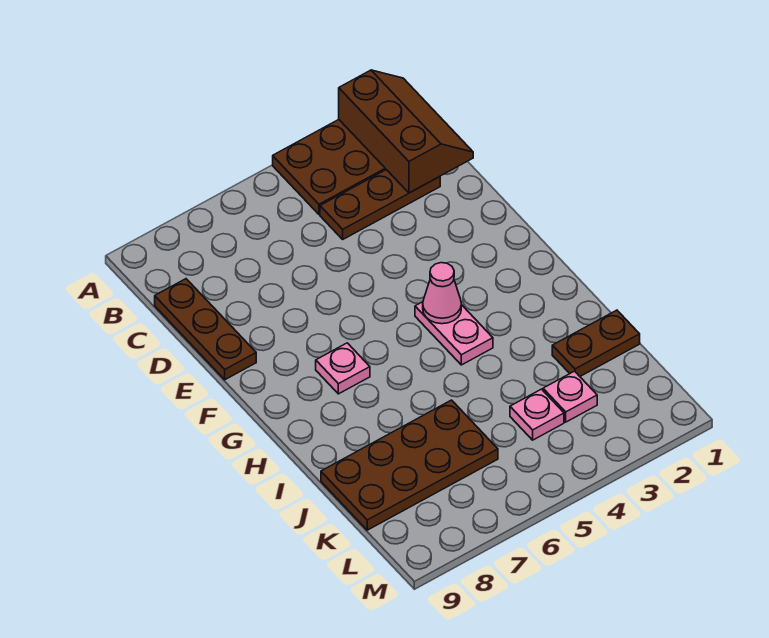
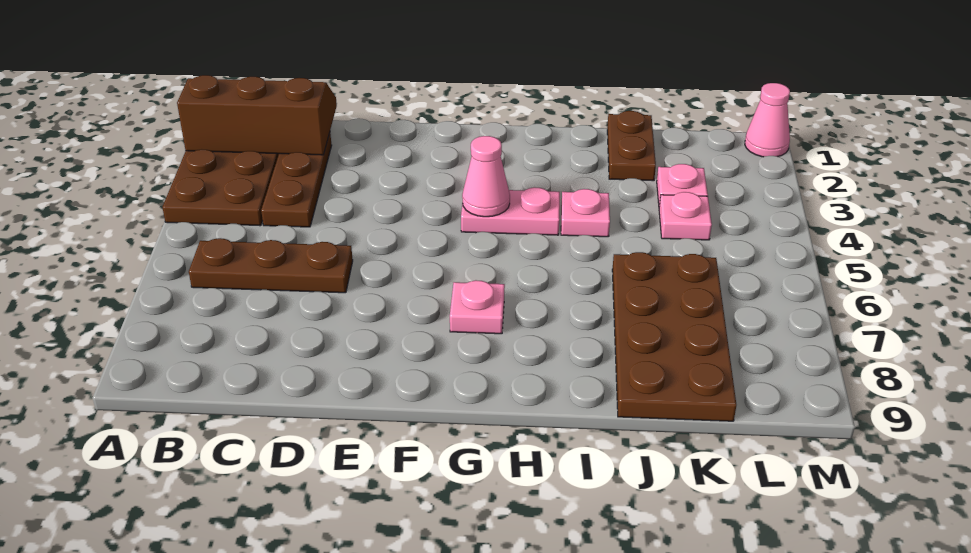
brown 1x3 plate [155,279,256,380] -> brown 1x3 plate moved to [189,238,353,293]
none -> pink 1x1 plate [561,189,610,237]
none -> pink 1x1 cone [745,83,790,157]

